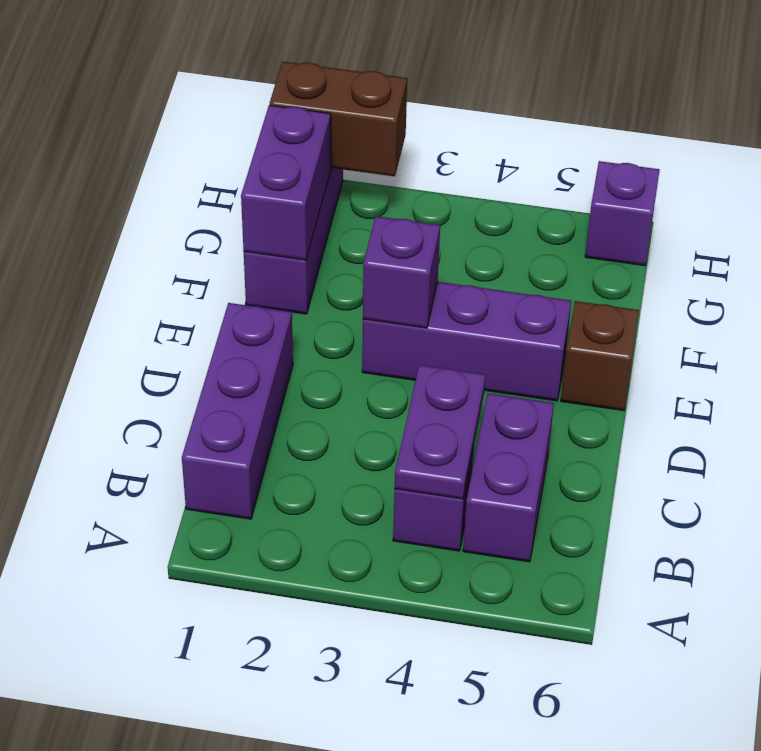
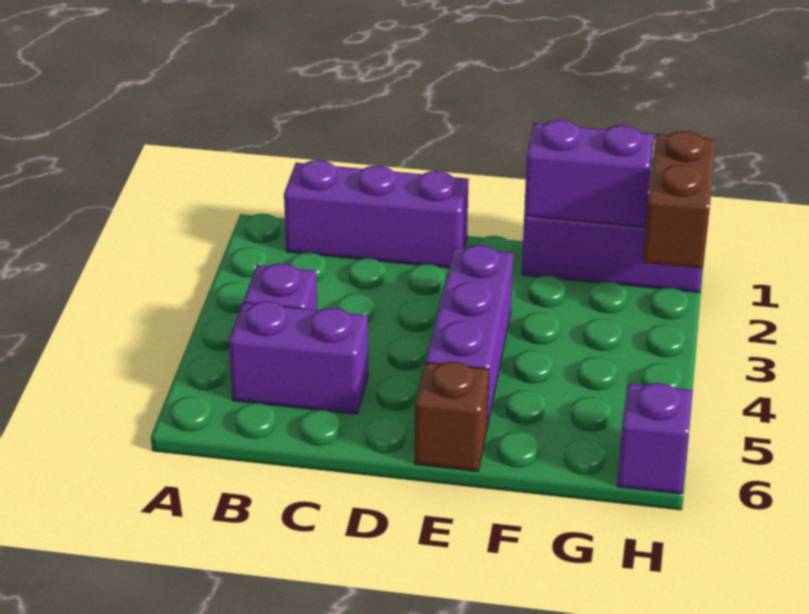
purple 1x2 plate [395,365,486,499] -> none
purple 1x1 brick [363,216,440,328] -> none

